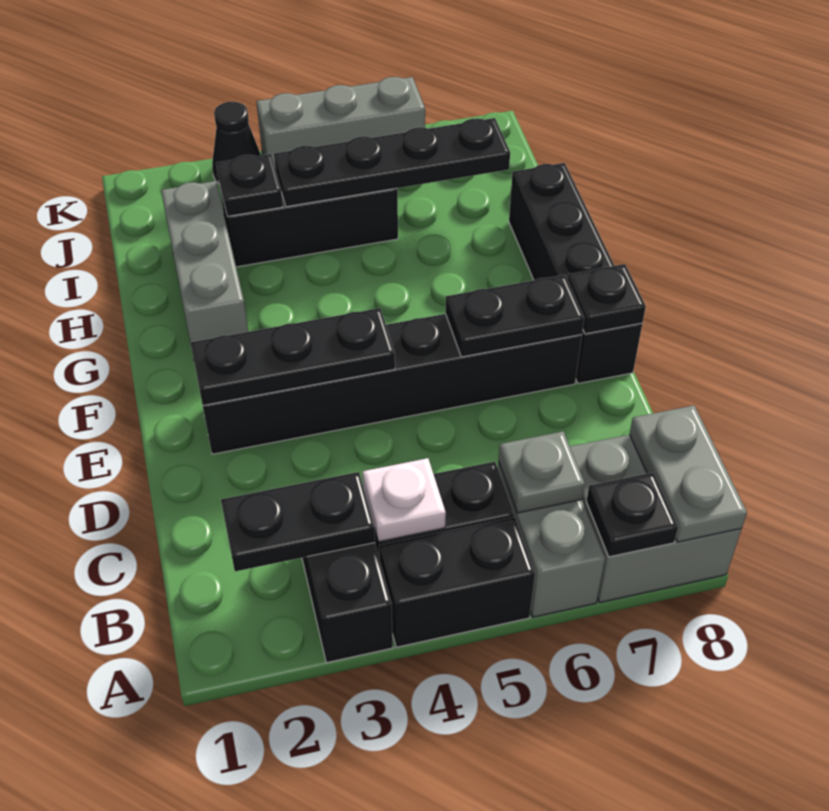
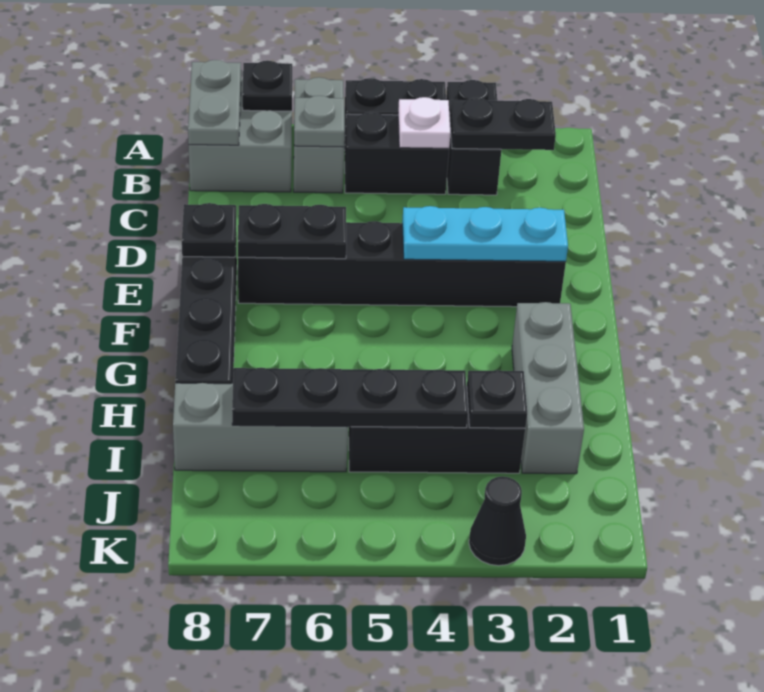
black 1x3 plate [190,308,395,405] -> cyan 1x3 plate [402,206,568,261]
grey 1x3 brick [256,77,425,166] -> grey 1x3 brick moved to [173,383,348,472]

